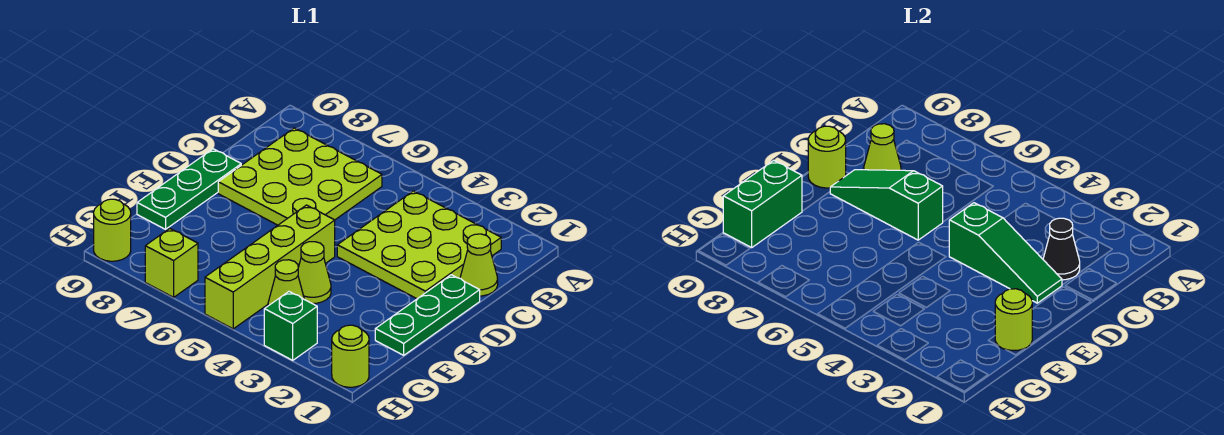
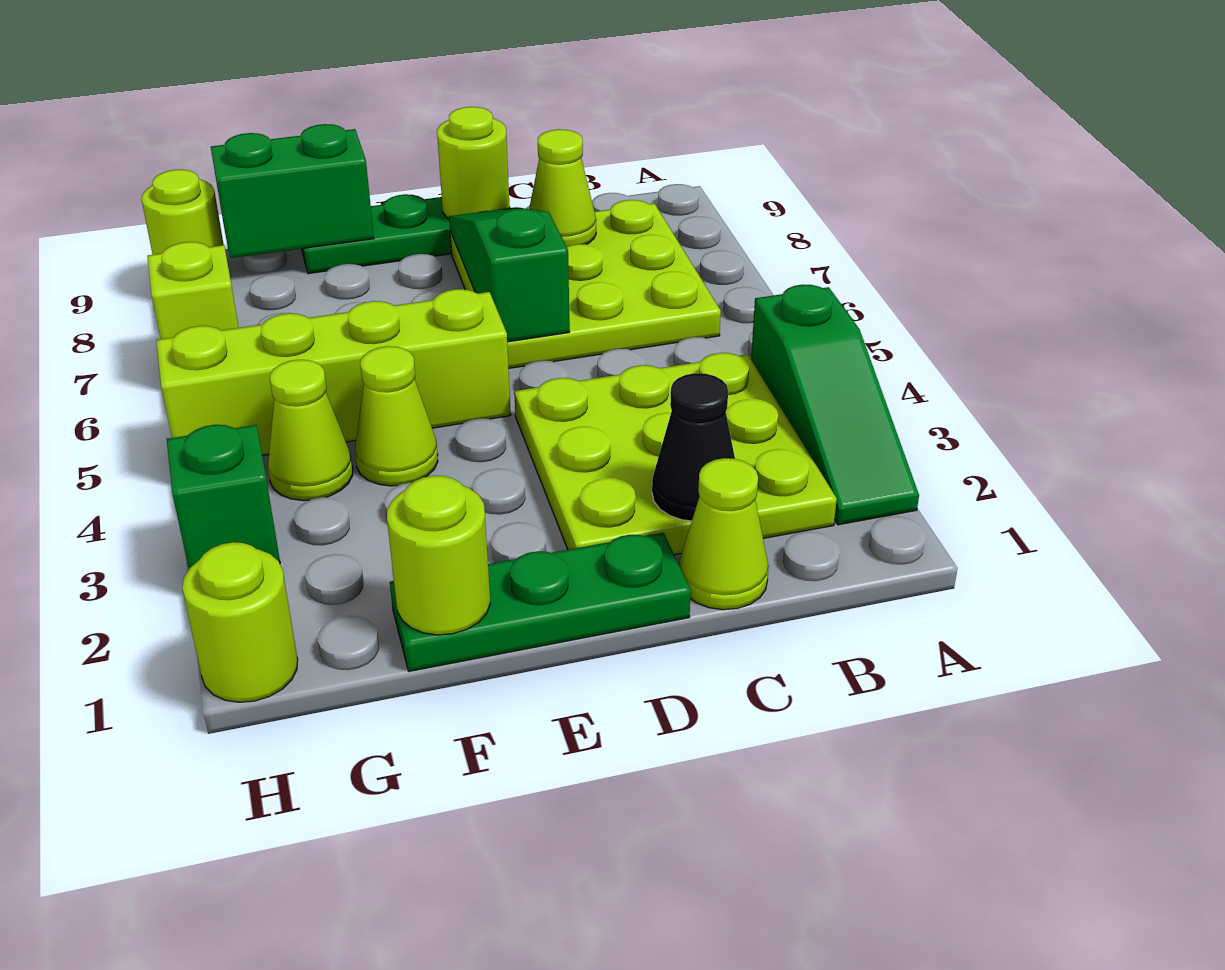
green 1x3 slope [949,203,1062,303] -> green 1x3 slope moved to [751,285,919,525]

